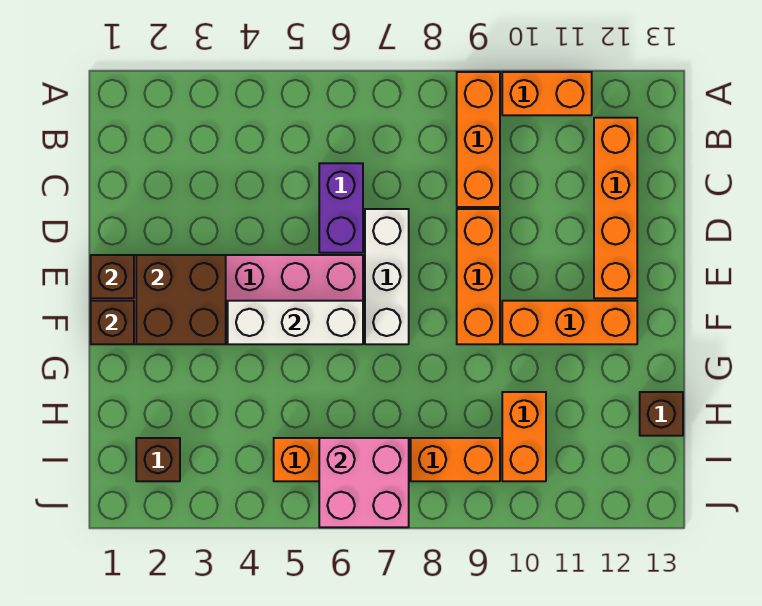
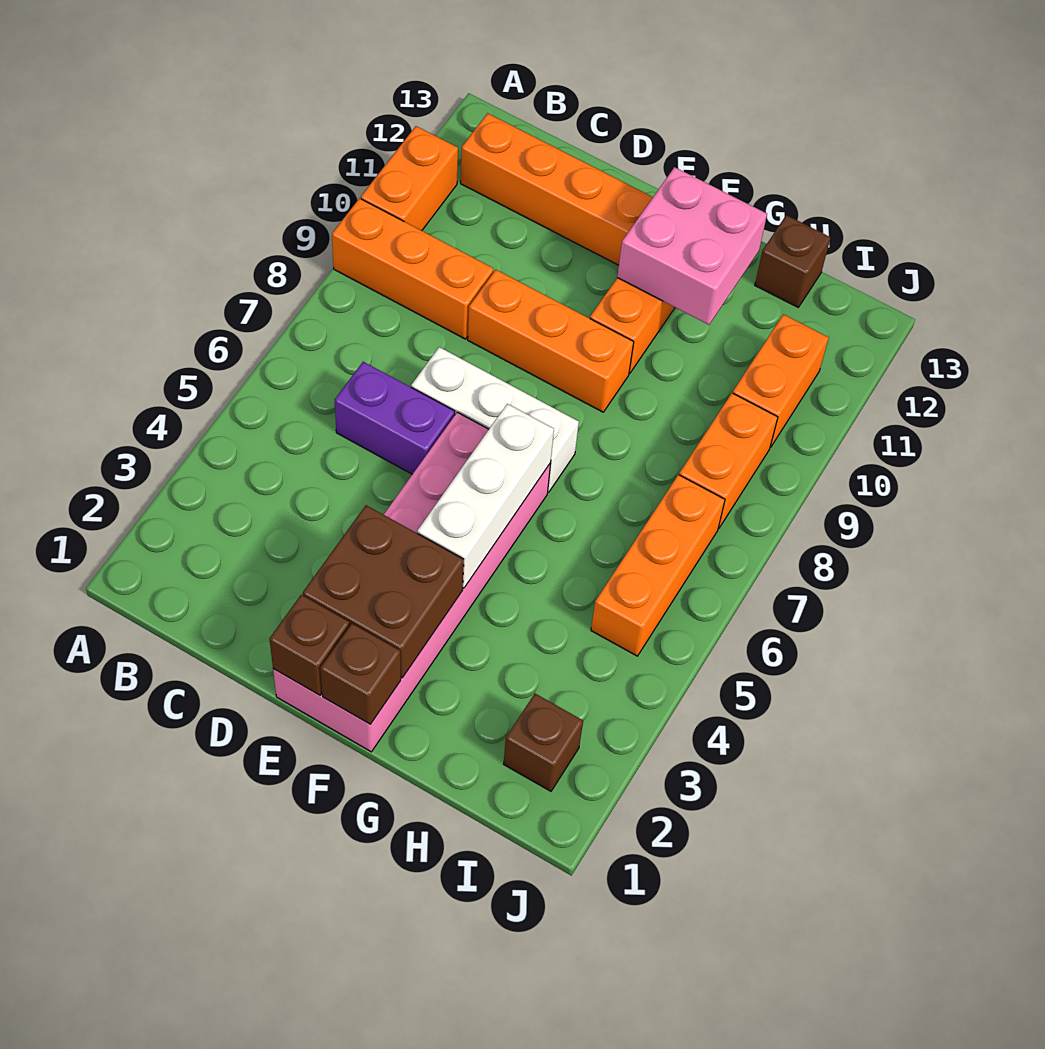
orange 1x2 brick [502,392,546,481] -> orange 1x2 brick turned to [733,314,829,447]
pink 2x2 brick [319,438,409,527] -> pink 2x2 brick moved to [617,167,767,325]

